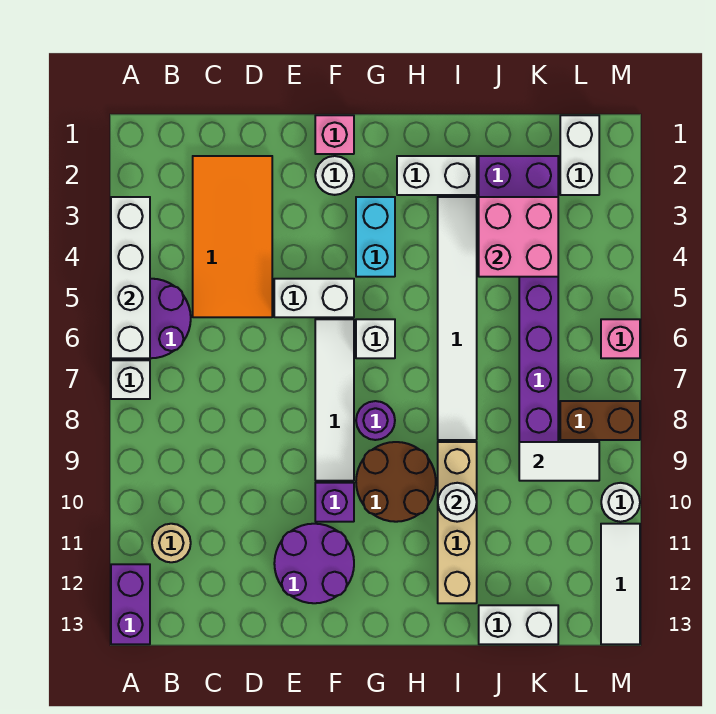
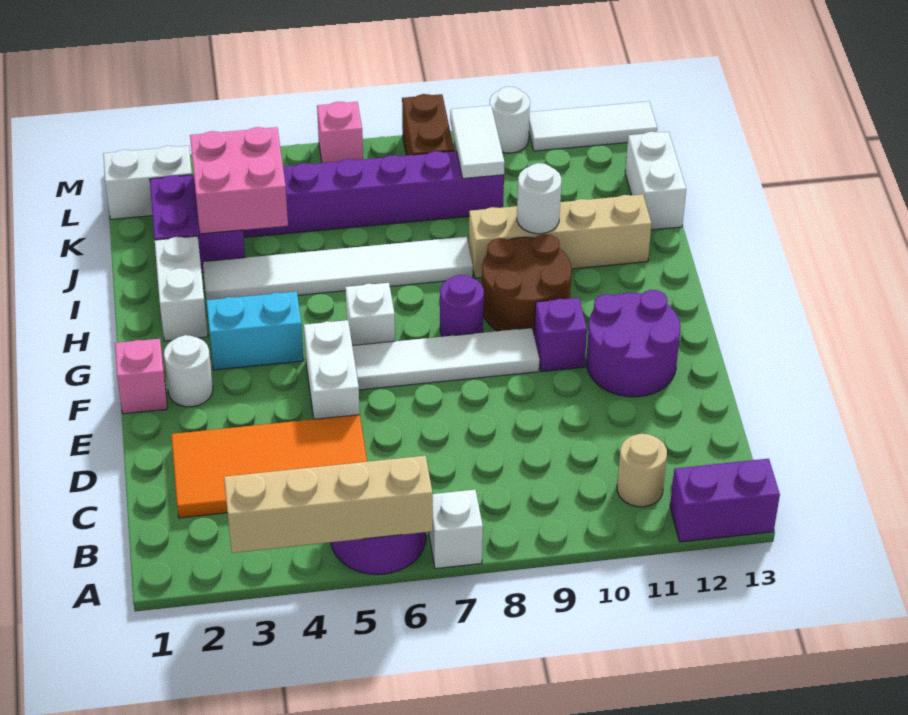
white 1x4 brick [111,197,150,358] -> tan 1x4 brick [224,456,433,553]

